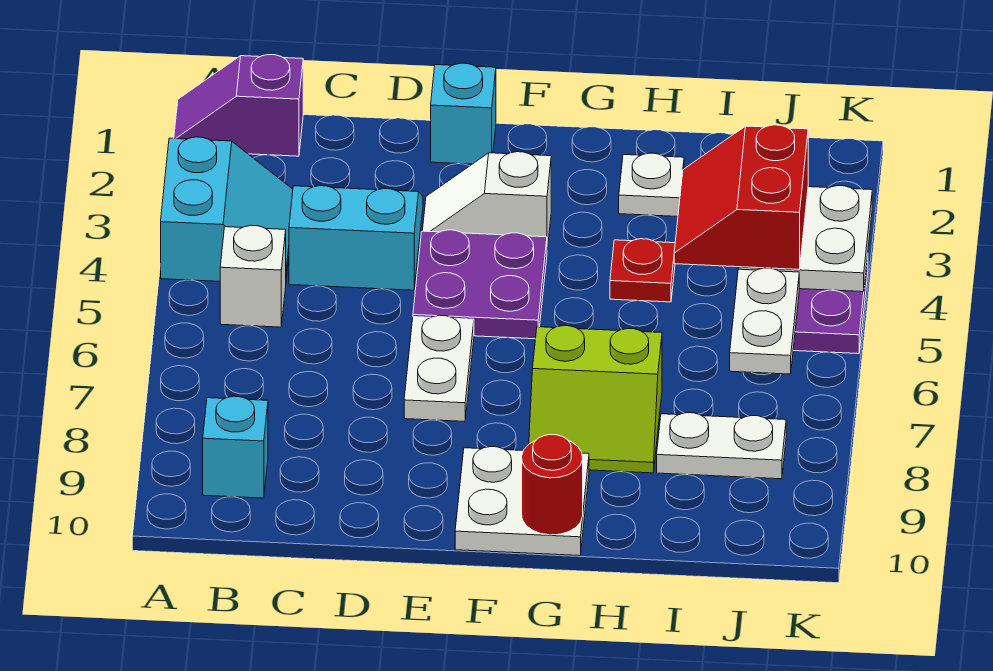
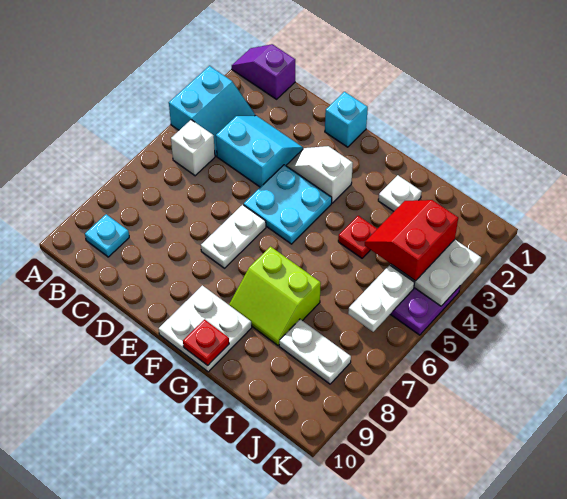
cyan 1x1 brick [203,396,268,498] -> cyan 1x1 plate [85,214,129,257]
purple 2x2 plate [413,230,547,339] -> cyan 2x2 plate [244,165,332,244]
red 1x1 round brick [522,435,583,535] -> red 1x1 plate [183,319,229,365]

